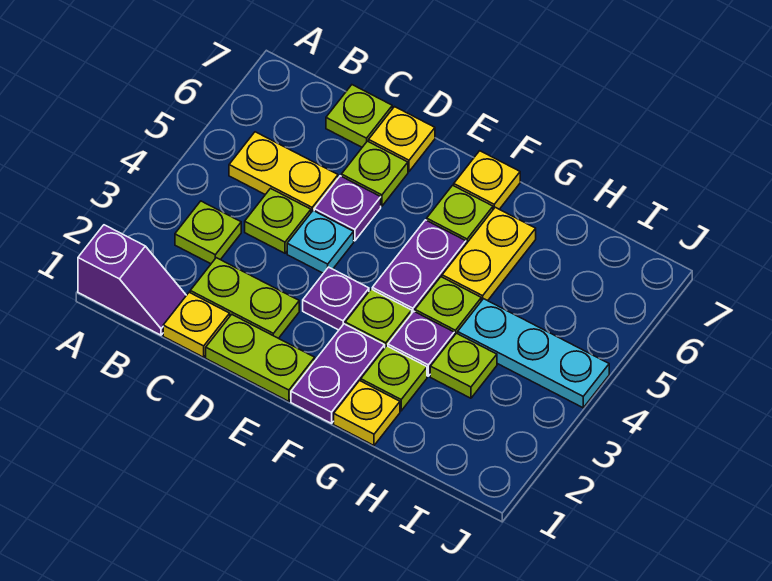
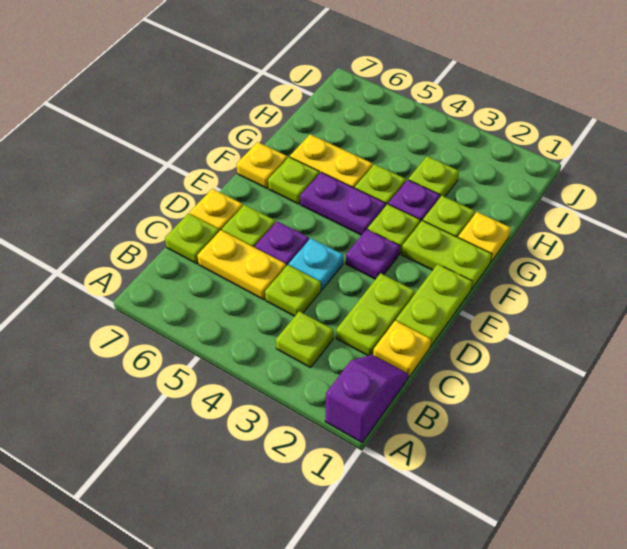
yellow 1x2 plate [229,132,338,212] -> yellow 1x2 plate turned to [197,230,286,300]
purple 1x2 plate [291,324,385,423] -> lime 1x2 plate [402,221,492,289]
cyan 1x3 plate [458,299,609,408] -> none

